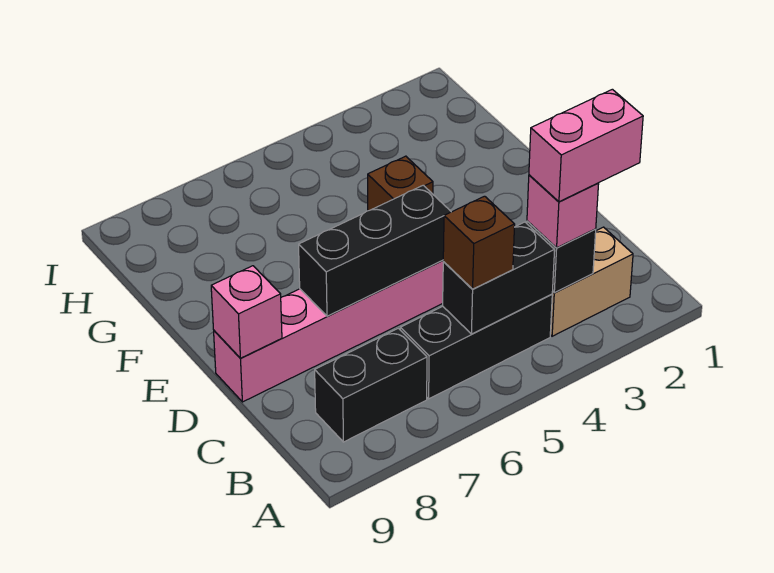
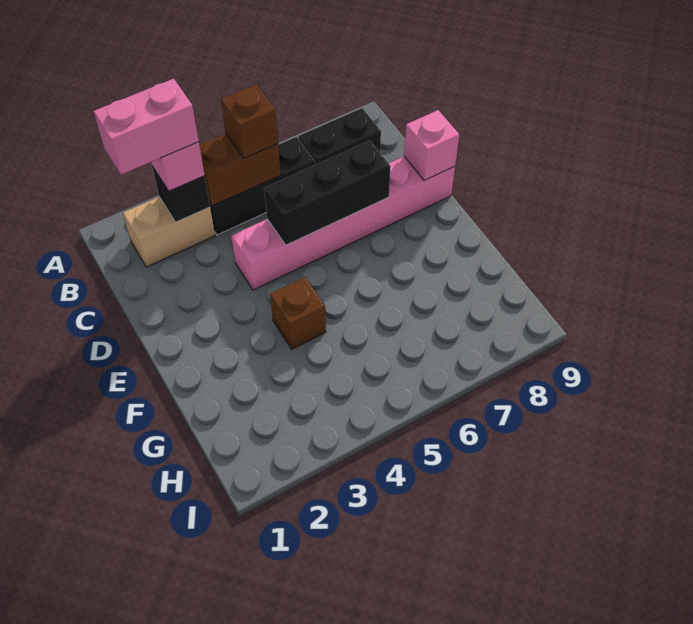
black 1x2 brick [443,222,555,334] -> brown 1x2 brick [199,134,281,206]

